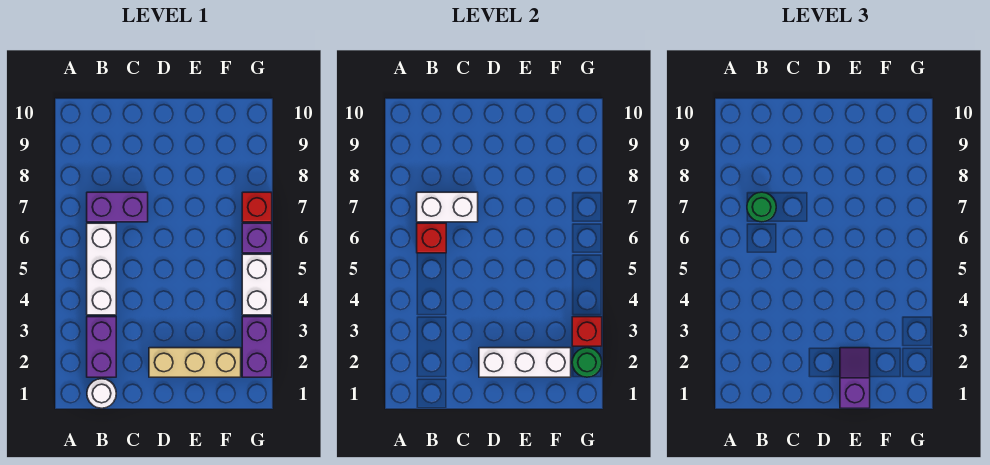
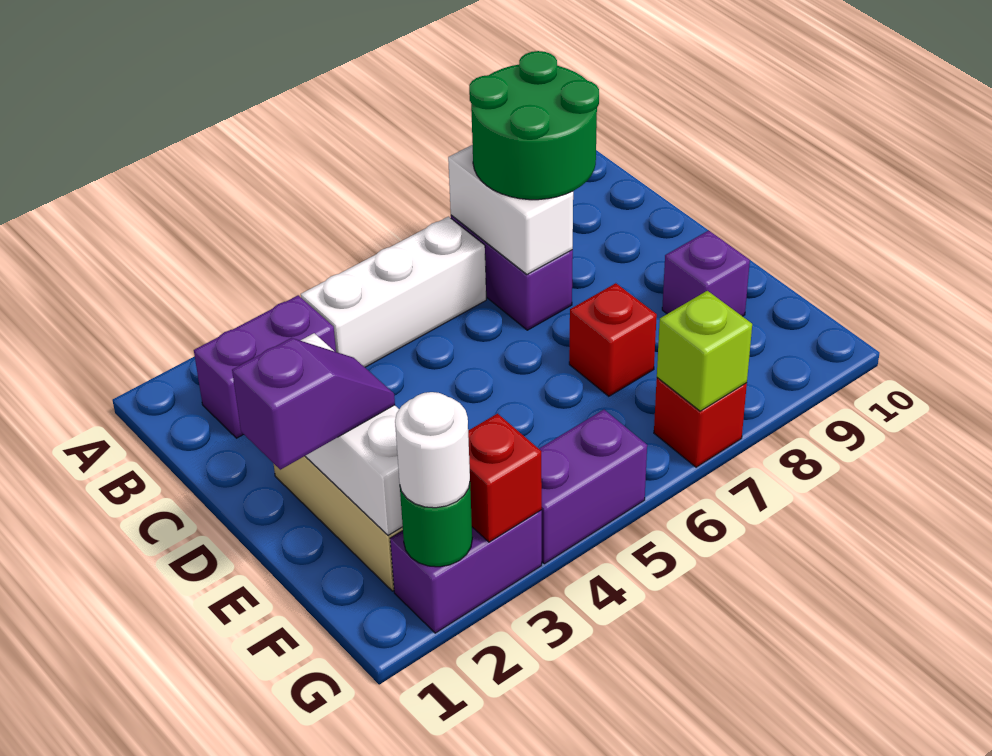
white 1x1 round brick [87,379,116,408] -> white 1x1 round brick moved to [395,392,470,508]
red 1x1 brick [417,223,446,253] -> red 1x1 brick moved to [569,283,657,396]
green 1x1 round brick [747,192,776,222] -> green 2x2 round brick [469,51,599,200]
white 1x2 brick [242,254,272,315] -> purple 1x2 brick [539,410,647,564]
purple 1x1 brick [242,223,272,253] -> purple 1x1 brick moved to [662,230,750,316]
none -> lime 1x1 brick [657,291,752,411]

